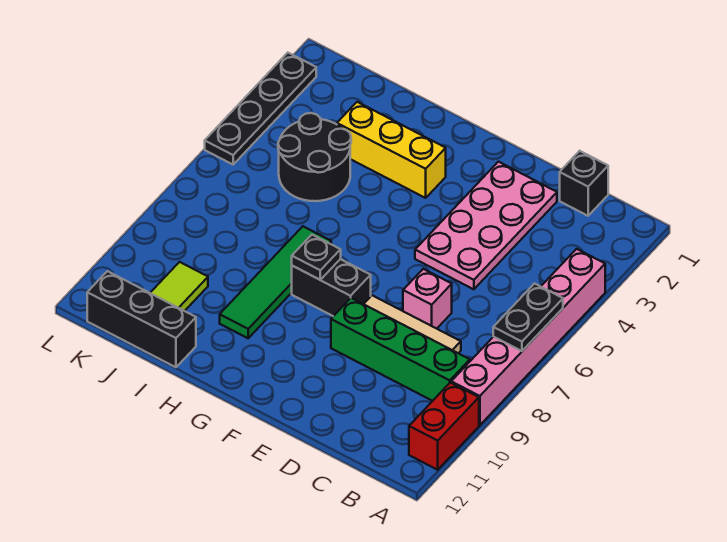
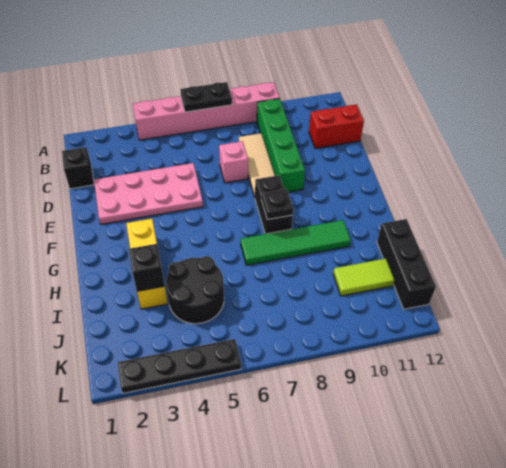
red 1x2 brick [409,383,479,470] -> red 1x2 brick moved to [309,104,364,148]
none -> black 1x1 brick [129,244,165,291]

